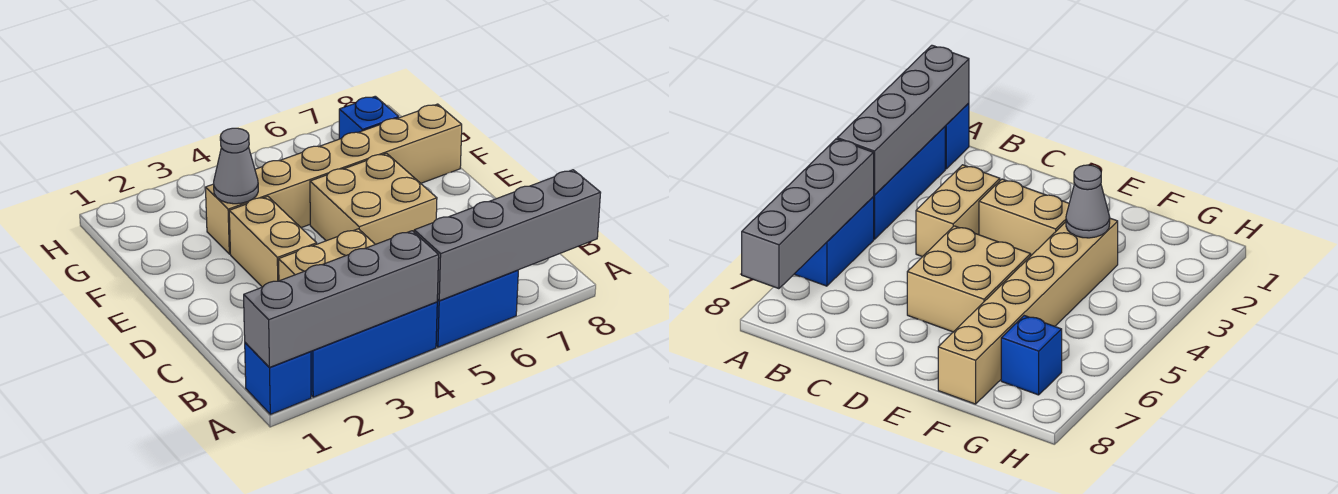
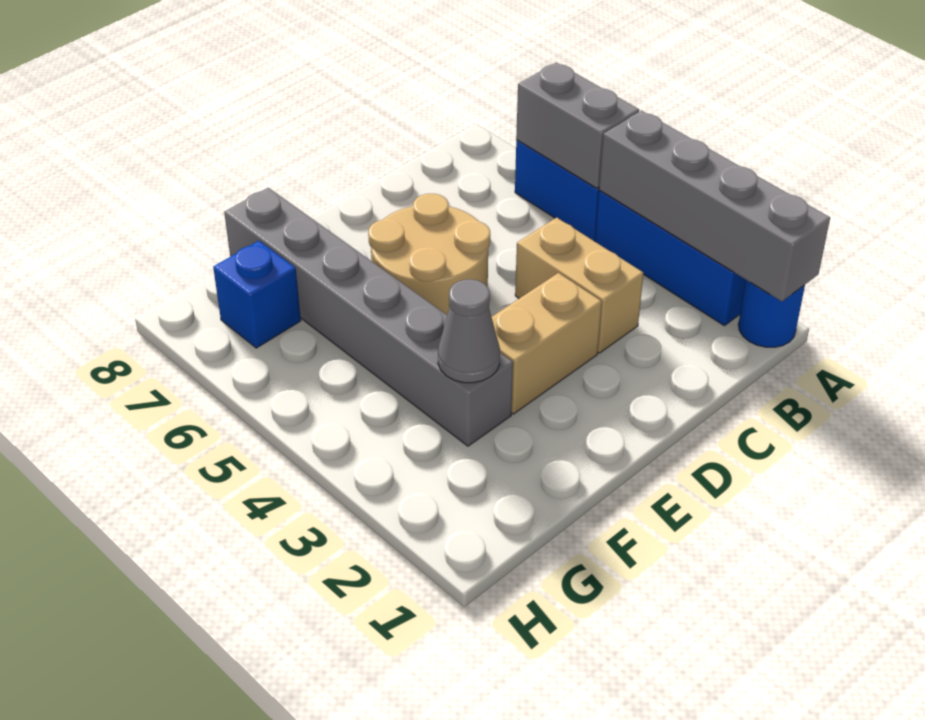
blue 1x1 brick [245,343,311,414] -> blue 1x1 round brick [738,280,805,347]
grey 1x4 brick [414,170,601,301] -> grey 1x2 brick [516,62,639,188]
tan 2x2 brick [310,153,437,244] -> tan 2x2 round brick [368,194,490,315]
tan 1x6 brick [205,104,462,254] -> grey 1x6 brick [224,188,513,446]

